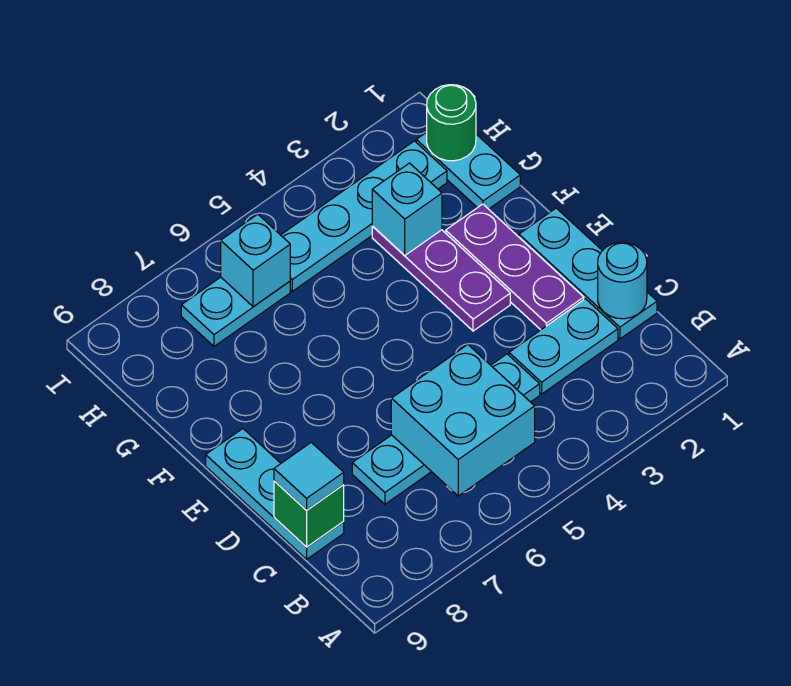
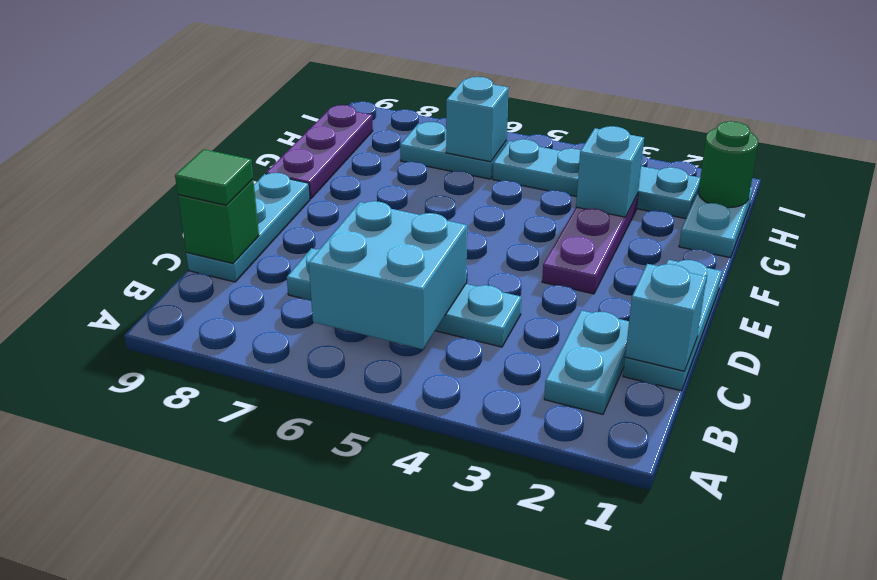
cyan 1x1 round brick [598,242,647,319] -> cyan 1x1 brick [625,264,707,371]
cyan 1x2 plate [509,299,618,394] -> cyan 1x2 plate turned to [544,310,629,414]
cyan 1x1 tile [274,442,344,510] -> green 1x1 tile [175,149,253,205]
purple 1x3 plate [446,204,584,330] -> purple 1x3 plate moved to [266,105,373,199]

